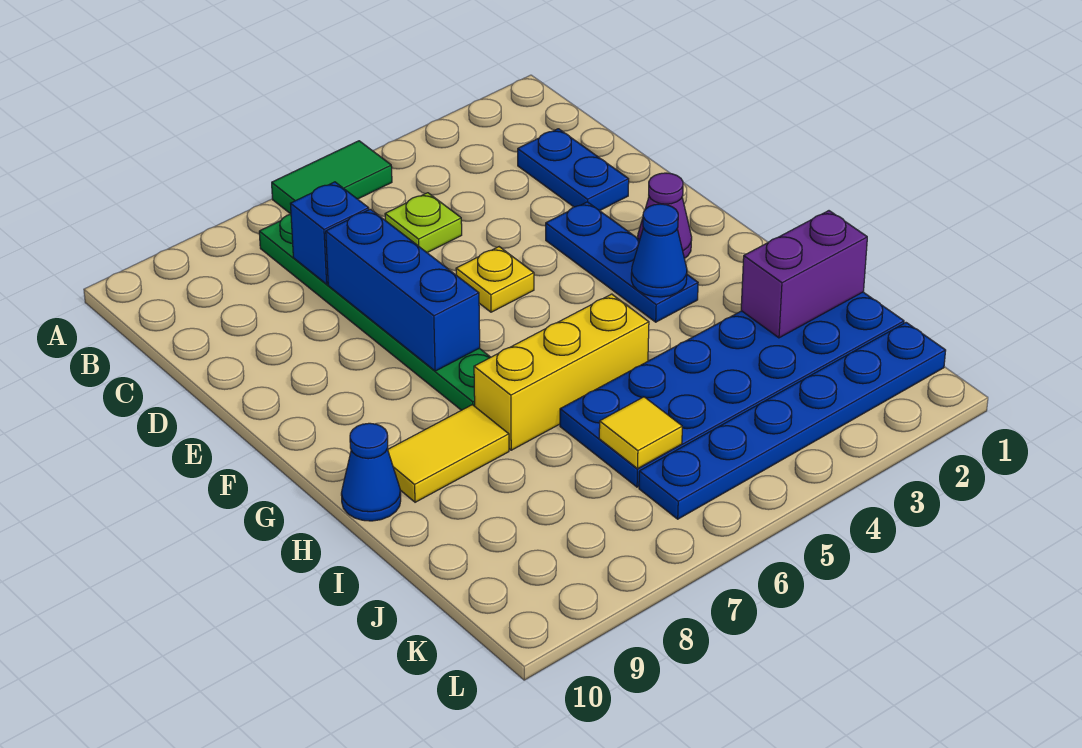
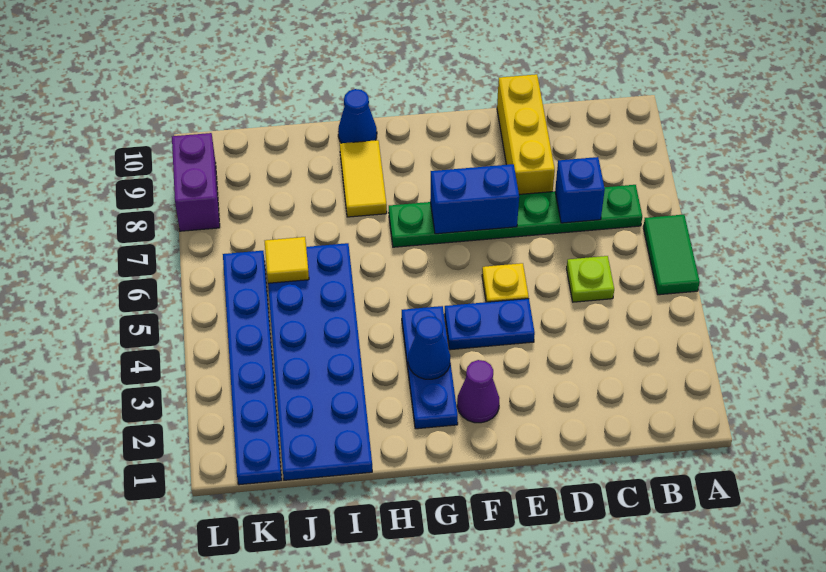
blue 1x2 plate [518,129,629,211] -> blue 1x2 plate moved to [445,299,535,350]
blue 1x3 brick [326,209,480,371] -> blue 1x2 brick [430,164,519,234]
blue 1x3 plate [546,202,698,322] -> blue 1x3 plate turned to [402,306,458,429]
yellow 1x3 brick [474,294,649,450] -> yellow 1x3 brick moved to [497,74,555,194]
purple 1x2 brick [741,211,867,338] -> purple 1x2 brick moved to [172,133,220,231]

